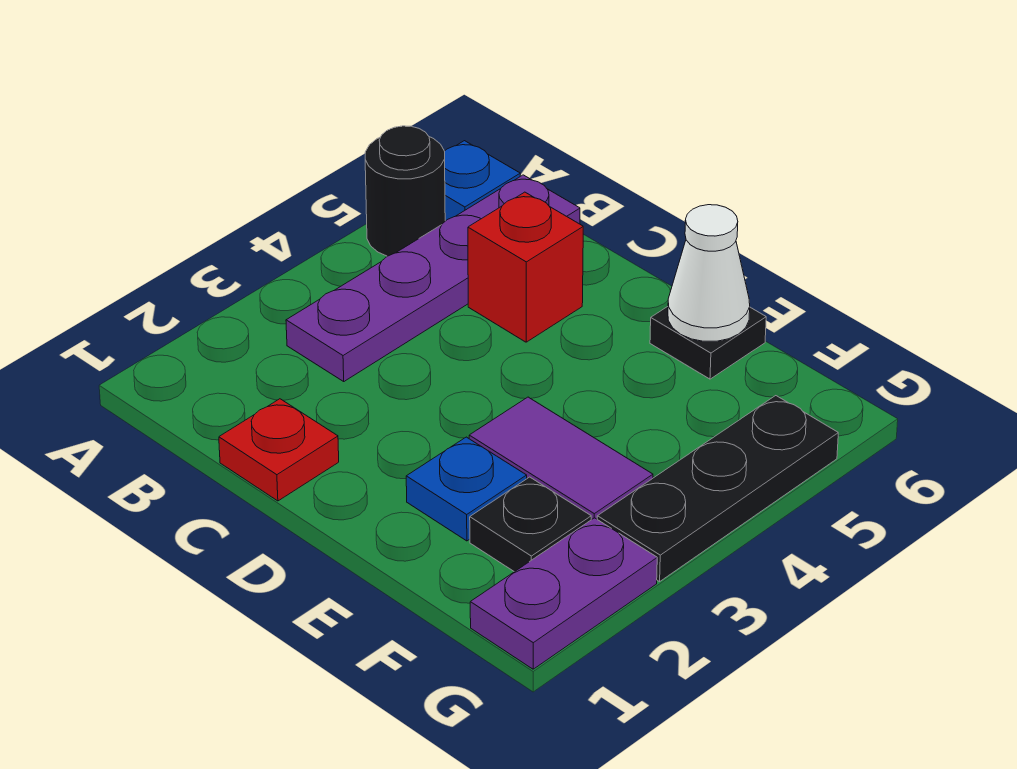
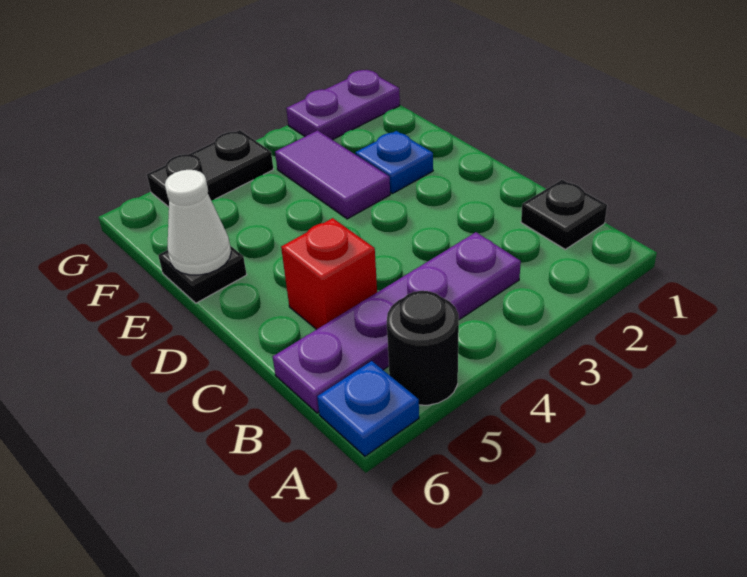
red 1x1 plate [219,399,339,501] -> none
black 1x1 plate [470,477,591,572] -> black 1x1 plate moved to [521,180,607,249]
black 1x3 plate [597,396,838,582] -> black 1x2 plate [147,130,273,207]

